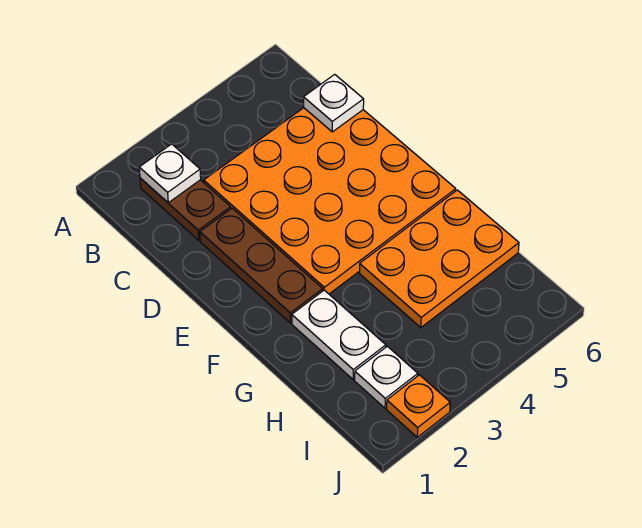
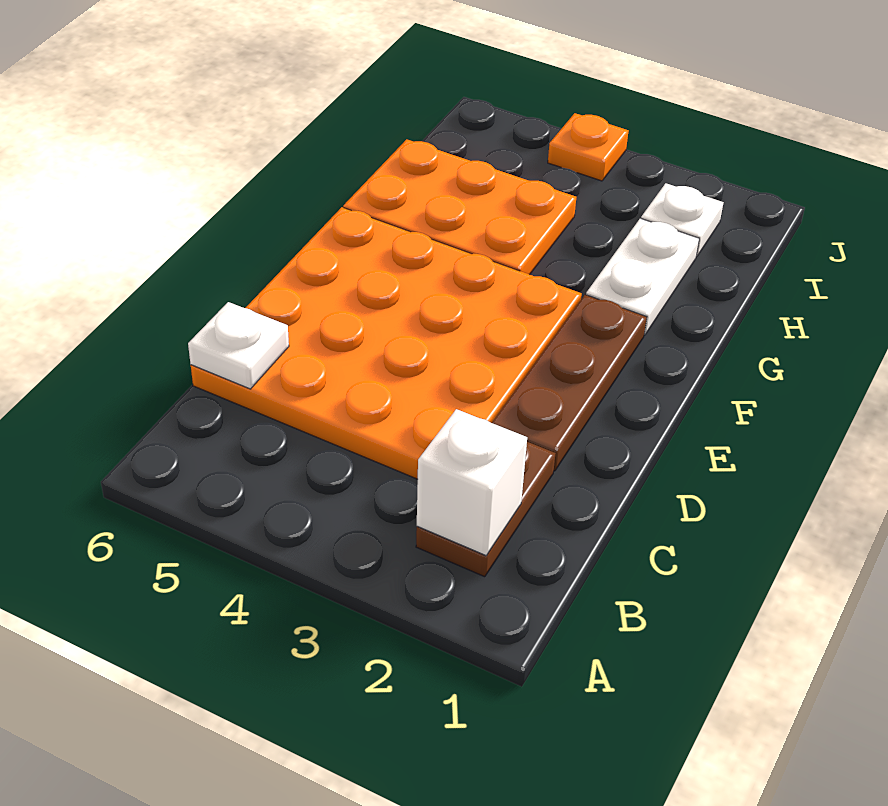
white 1x1 plate [139,144,201,203] -> white 1x1 brick [417,409,527,556]
orange 1x1 plate [387,375,450,437] -> orange 1x1 plate moved to [548,113,629,181]

